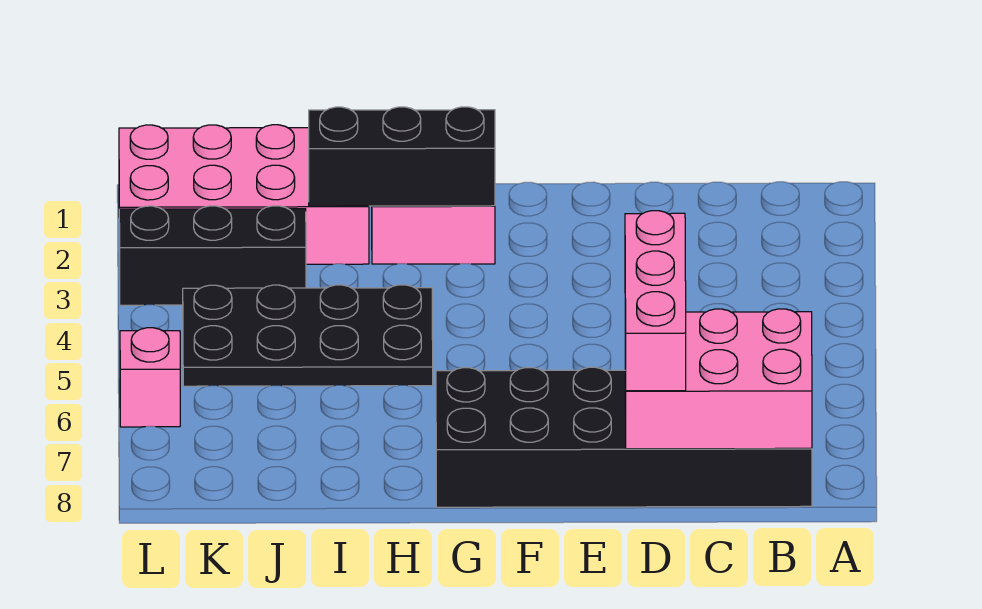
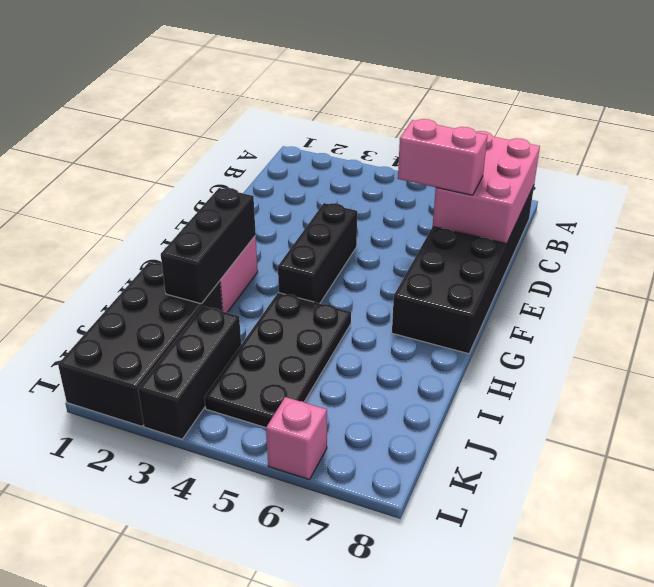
pink 1x3 brick [625,211,686,391] -> pink 1x2 brick [398,119,488,195]
none -> black 1x3 brick [278,203,357,303]
pink 2x4 brick [119,125,369,264] -> black 2x4 brick [58,262,223,426]

